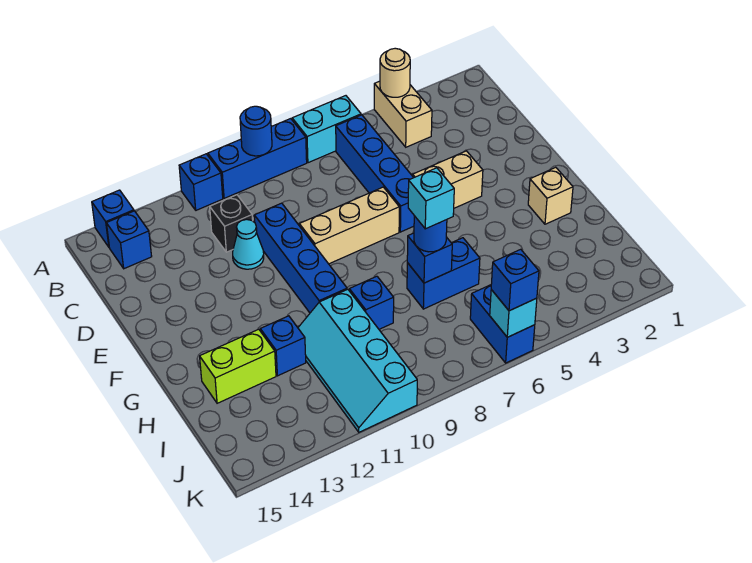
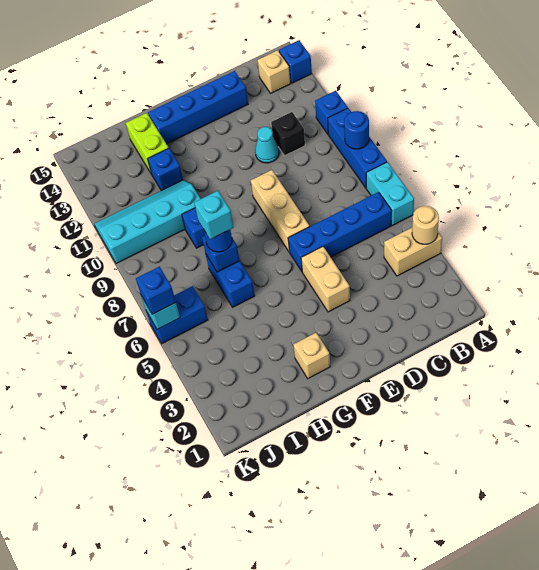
blue 1x1 brick [106,211,152,269] -> tan 1x1 brick [258,50,291,93]
blue 1x4 brick [254,203,347,313] -> blue 1x4 brick moved to [148,71,248,144]

